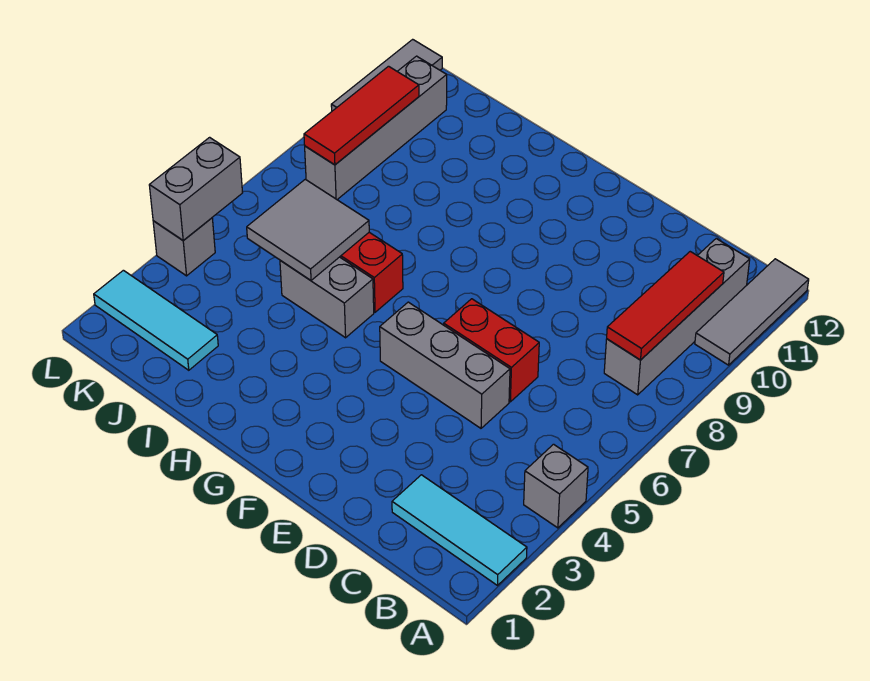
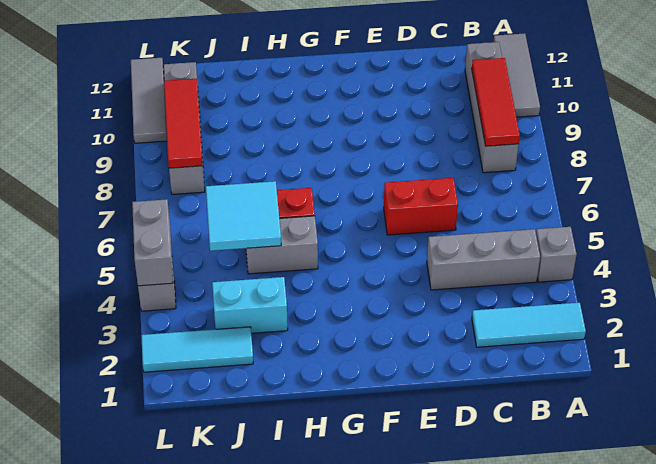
grey 1x3 brick [380,302,510,428] -> grey 1x3 brick moved to [427,229,540,290]
none -> cyan 1x2 brick [212,277,288,333]
grey 2x2 tile [247,179,369,280] -> cyan 2x2 tile [206,181,281,251]

